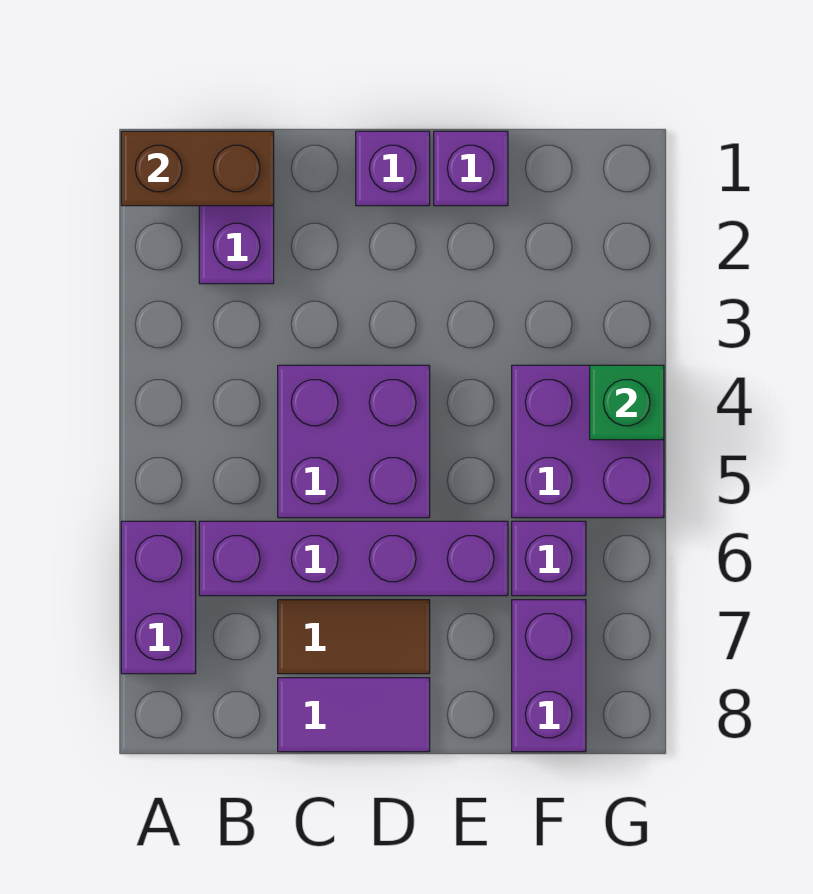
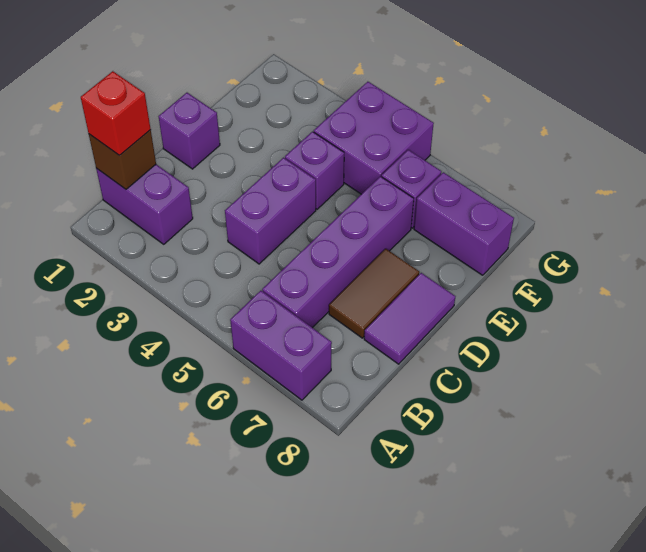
brown 1x2 brick [121,131,274,206] -> brown 1x1 brick [89,130,156,189]
none -> red 1x1 brick [81,71,151,155]
purple 2x2 brick [278,365,430,518] -> purple 1x2 brick [225,158,316,264]
purple 1x1 brick [434,131,508,206] -> purple 1x1 brick moved to [285,132,344,209]
green 1x1 brick [590,365,664,440] -> none

